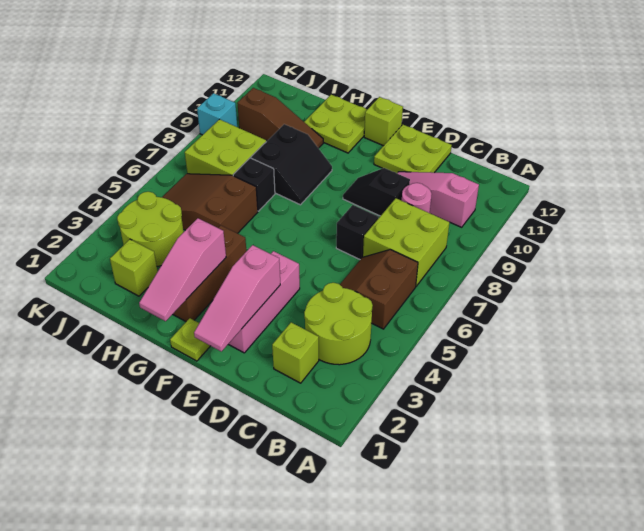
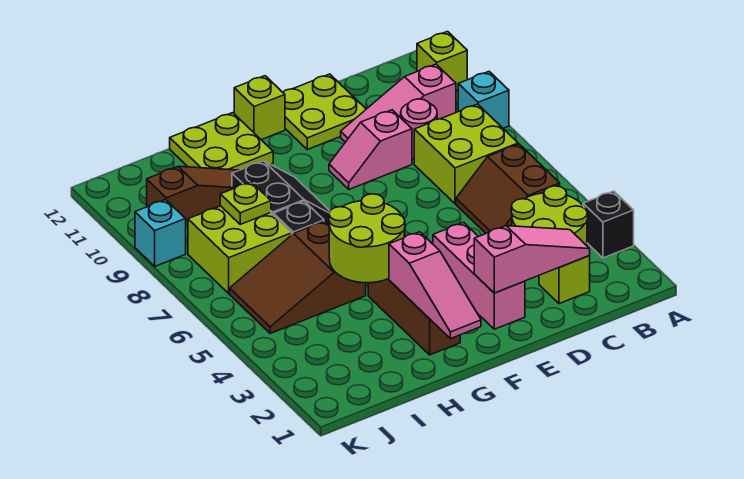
none -> cyan 1x1 brick [458,72,509,128]
black 1x1 brick [336,205,378,260] -> black 1x1 brick moved to [583,191,634,258]
black 1x2 slope [343,168,410,216] -> pink 1x2 slope [329,110,412,189]
pink 1x3 slope [194,245,280,351] -> pink 1x3 slope turned to [474,226,590,293]
lime 1x1 plate [170,318,210,361] -> lime 1x1 plate moved to [220,182,271,224]
lime 1x1 brick [110,239,158,296] -> lime 1x1 brick moved to [417,32,467,91]
lime 2x2 round brick [117,192,184,266] -> lime 2x2 round brick moved to [329,194,405,283]

